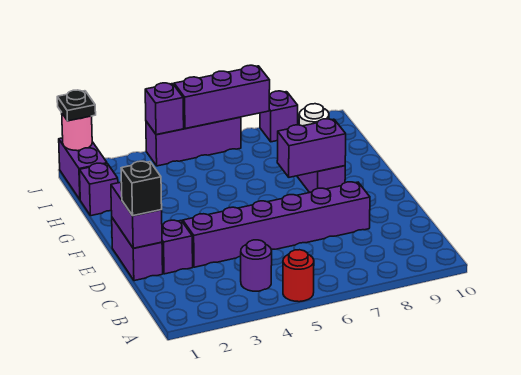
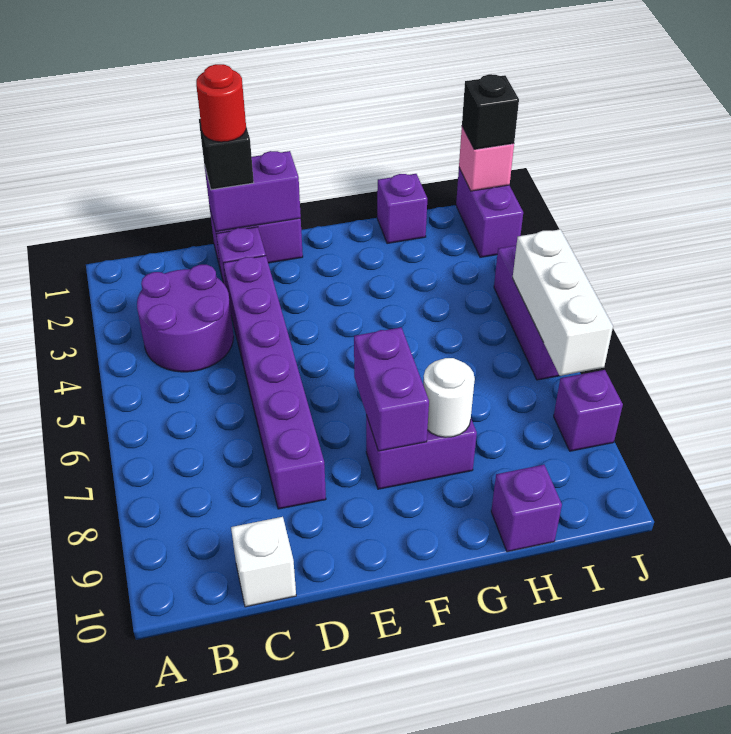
red 1x1 round brick [283,250,314,302] -> red 1x1 round brick moved to [196,64,246,142]
purple 1x1 round brick [241,240,272,291] -> purple 2x2 round brick [137,265,234,372]
none -> white 1x1 brick [231,517,296,607]
purple 1x2 brick [59,138,107,199] -> purple 1x2 brick turned to [456,168,523,257]
pink 1x1 round brick [62,114,92,151] -> pink 1x1 brick [459,127,514,191]
black 1x1 plate [57,90,96,121] -> black 1x1 brick [462,74,519,149]
purple 1x1 brick [145,83,184,135] -> purple 1x1 brick moved to [491,465,562,552]
purple 1x3 brick [174,65,270,129] -> white 1x3 brick [513,229,613,376]

